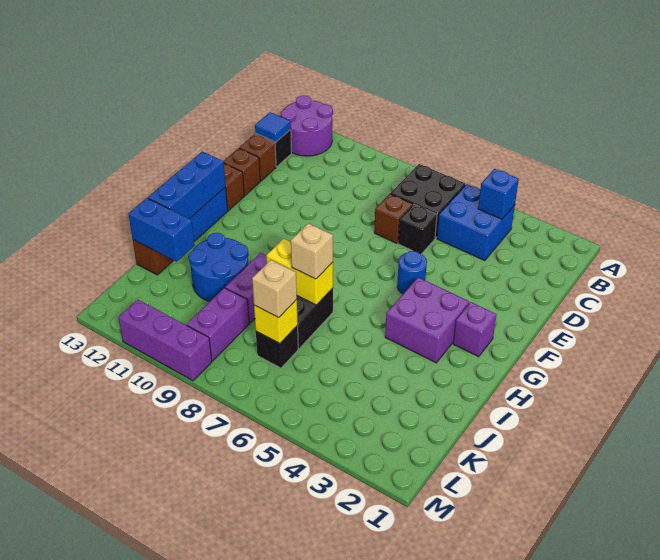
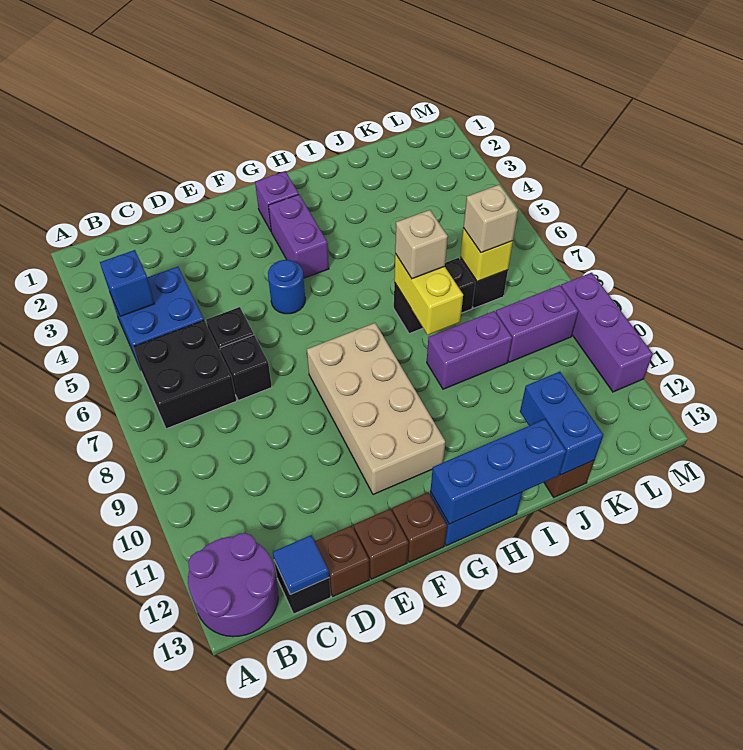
brown 1x1 brick [374,194,413,243] -> black 1x1 brick [220,335,272,400]
none -> tan 2x4 brick [307,323,445,495]
purple 2x2 brick [385,277,469,363] -> purple 1x2 brick [268,195,329,278]
blue 2x2 round brick [189,233,249,301] -> none

